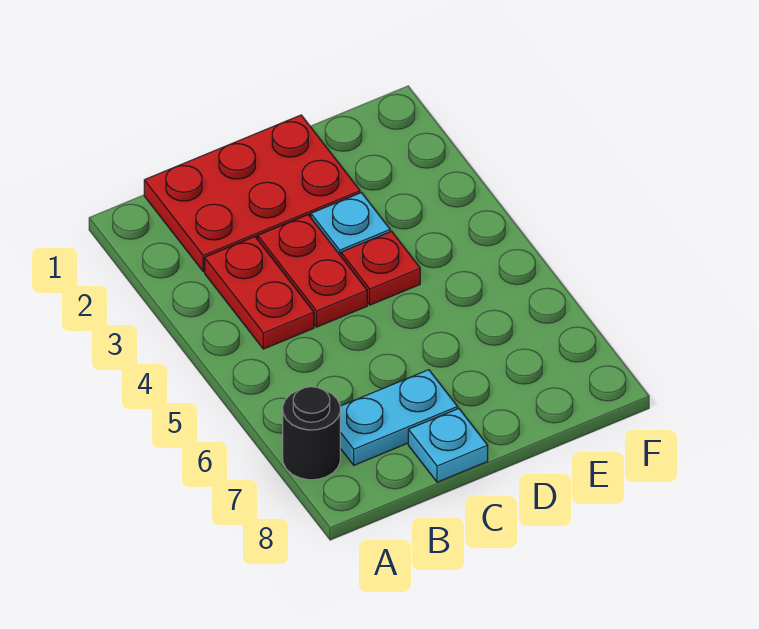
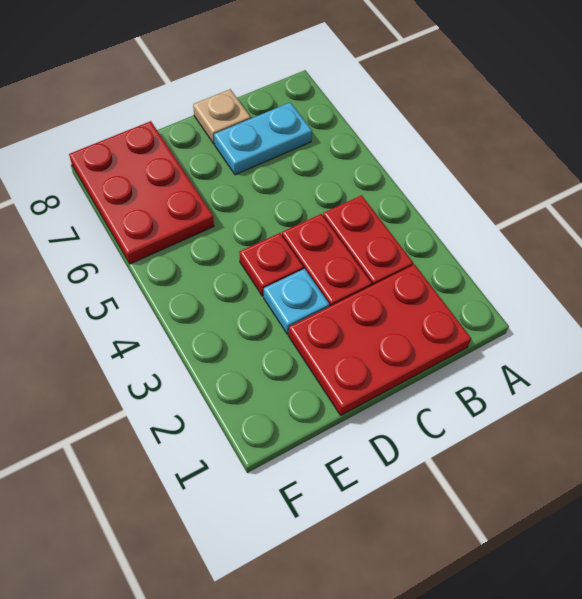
black 1x1 round brick [283,387,340,480] -> none
cyan 1x1 plate [408,409,488,482] -> tan 1x1 plate [193,89,251,144]
none -> red 2x3 plate [69,121,214,264]

